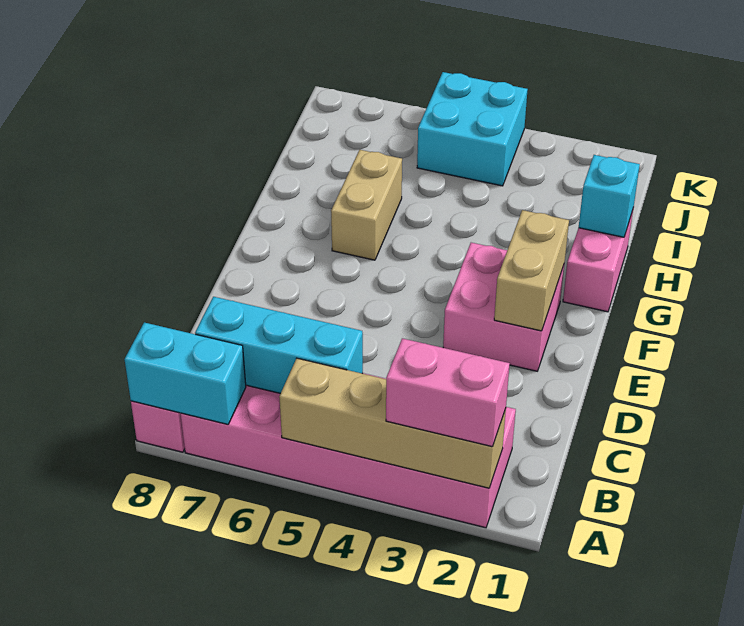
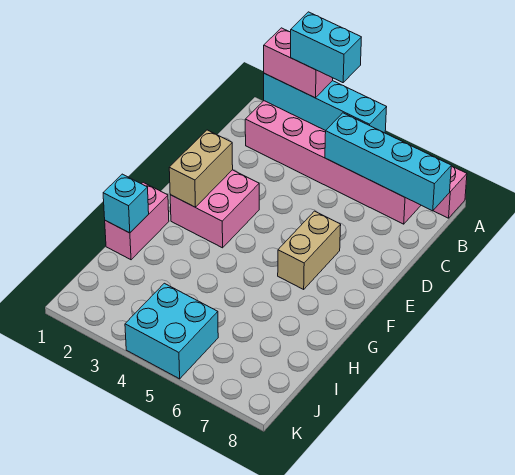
tan 1x4 brick [279,358,506,488] -> cyan 1x4 brick [264,73,387,133]
cyan 1x2 brick [124,322,246,424] -> cyan 1x2 brick moved to [290,12,361,83]
cyan 1x3 brick [195,297,363,393] -> cyan 1x4 brick [325,113,451,211]
tan 1x2 brick [331,150,402,260] -> tan 1x2 brick moved to [278,211,341,289]

